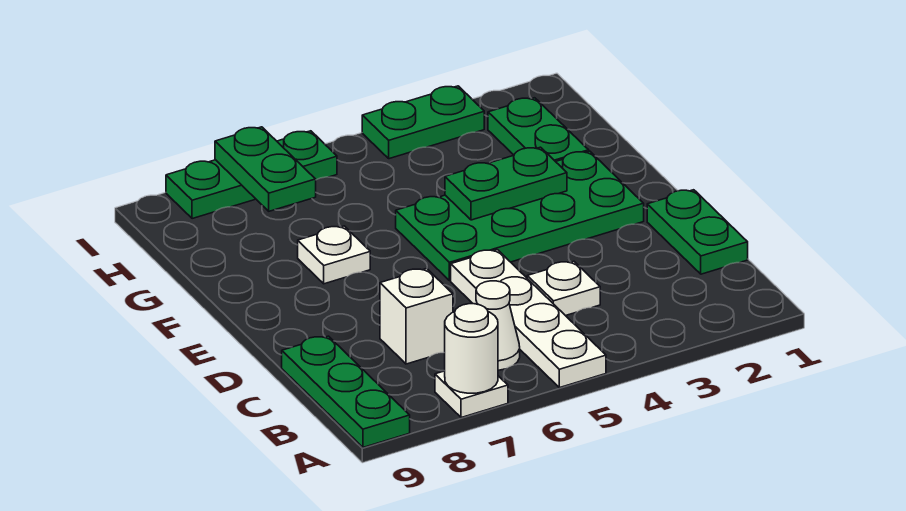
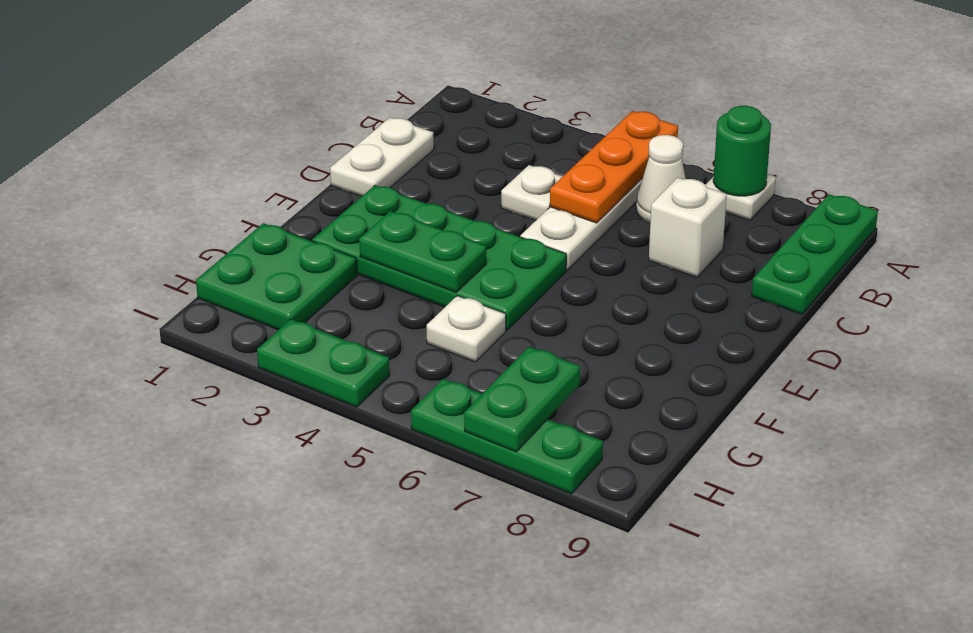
none -> orange 1x3 plate [550,111,678,223]
white 1x1 round brick [445,304,498,393] -> green 1x1 round brick [713,106,771,196]
green 1x2 plate [647,190,748,274] -> white 1x2 plate [330,117,434,196]
white 1x1 plate [298,226,370,284] -> white 1x1 plate moved to [427,296,506,362]
green 1x2 plate [488,98,589,162] -> green 2x2 plate [196,223,357,330]

